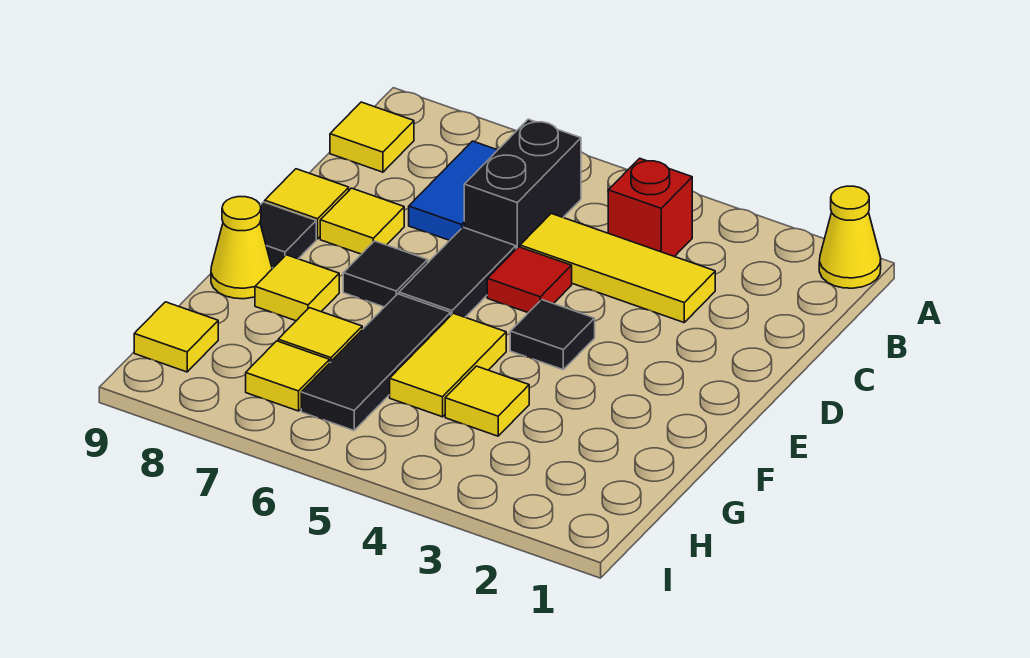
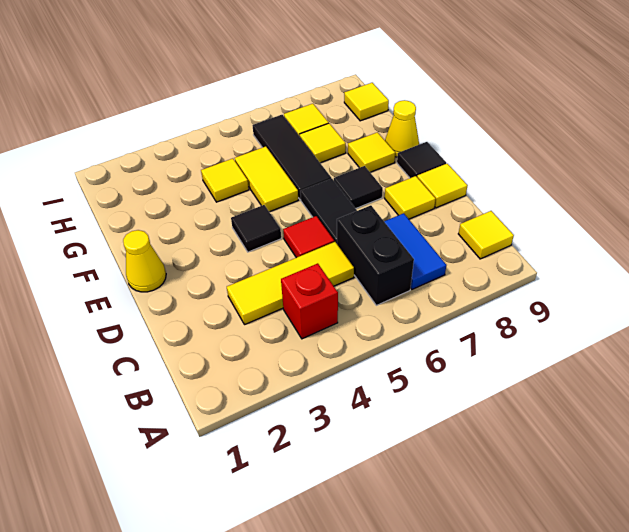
yellow 1x1 cone [819,186,881,288] -> yellow 1x1 cone moved to [123,230,166,292]

